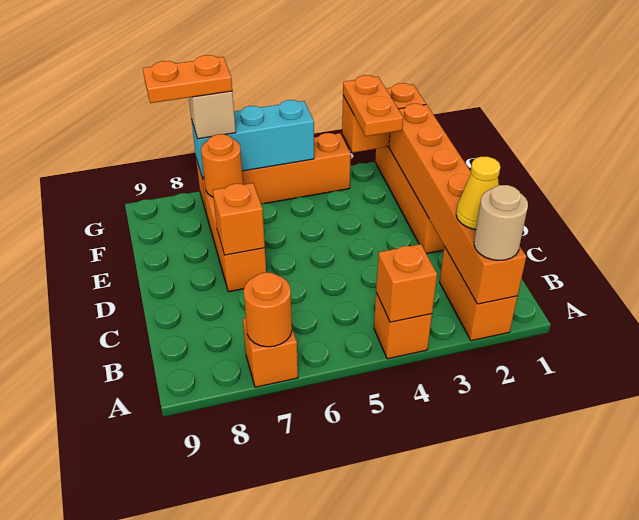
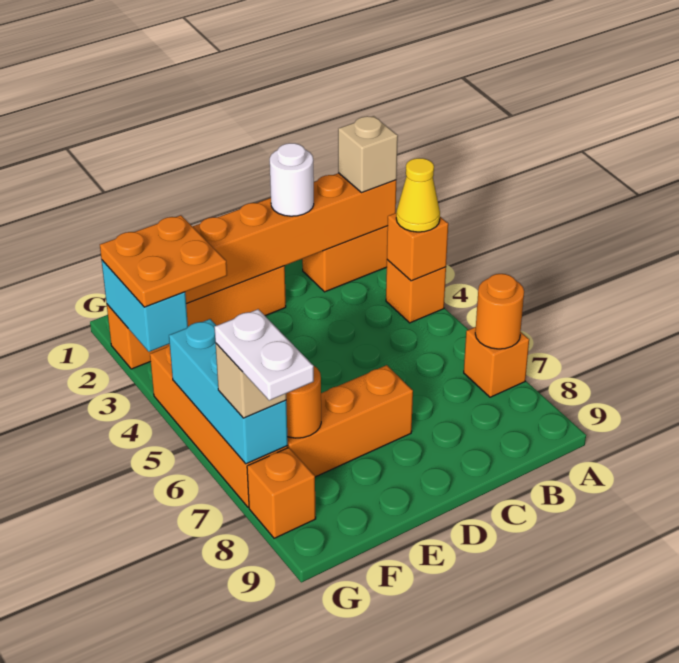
tan 1x1 round brick [474,185,528,261] -> tan 1x1 brick [338,116,398,193]
yellow 1x1 cone [456,157,500,229] -> yellow 1x1 cone moved to [396,158,440,232]
none -> white 1x1 round brick [270,143,314,216]
orange 1x1 brick [213,183,265,255] -> orange 1x1 brick moved to [247,448,316,538]
orange 1x2 plate [343,75,403,136] -> orange 2x2 plate [100,215,227,307]
orange 1x2 brick [342,83,426,153] -> cyan 1x2 brick [102,260,188,352]
orange 1x2 plate [143,55,232,103] -> white 1x2 plate [214,309,314,401]

